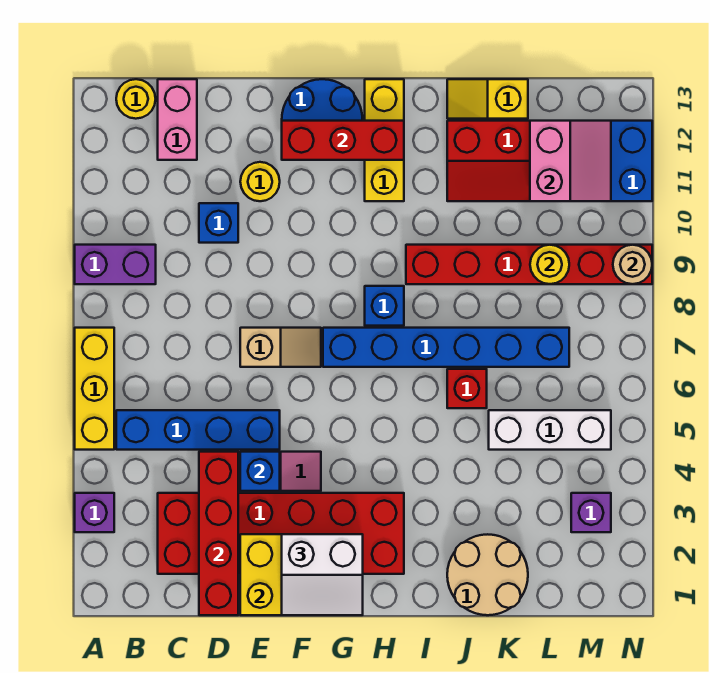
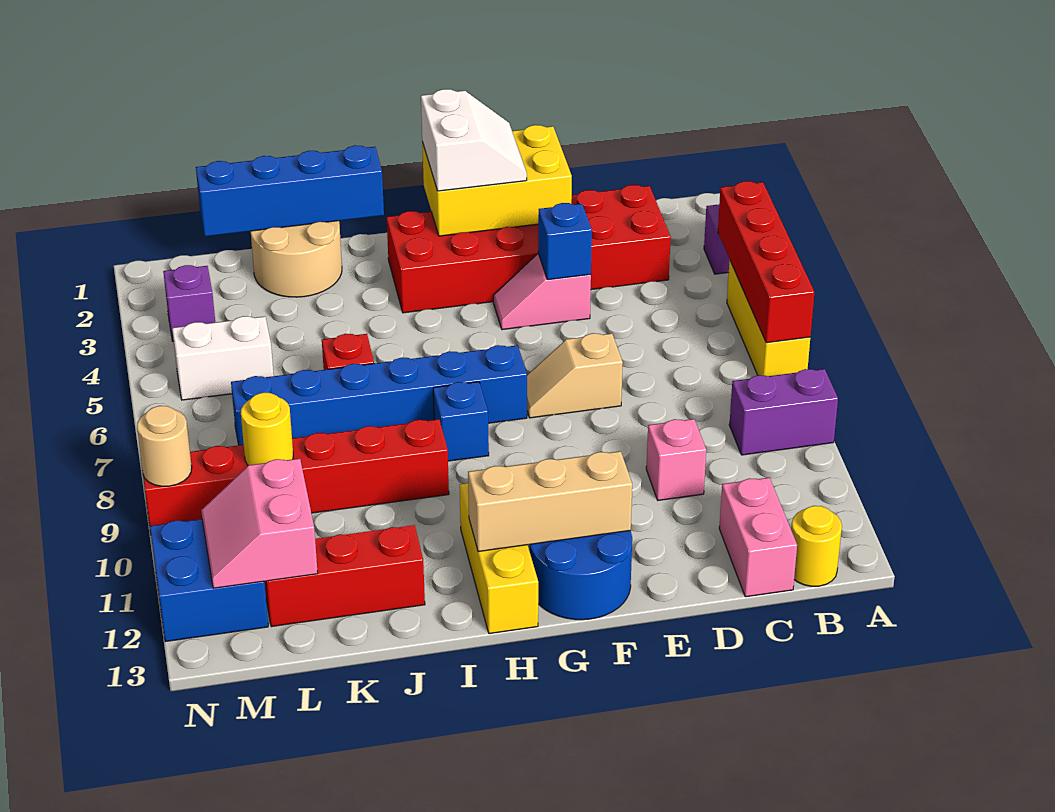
blue 1x4 brick [116,410,280,450] -> blue 1x4 brick moved to [196,145,384,236]
red 1x4 brick [199,452,238,615] -> red 1x4 brick moved to [718,181,814,343]
blue 1x1 brick [199,203,238,243] -> pink 1x1 brick [646,419,706,500]
yellow 1x1 round brick [240,162,280,201] -> none
white 2x2 slope [282,534,363,615] -> white 2x2 slope turned to [421,89,527,191]
red 1x3 brick [282,121,404,160] -> tan 1x3 brick [468,451,632,552]
yellow 1x2 slope [447,79,528,119] -> none
white 1x3 brick [489,410,611,450] -> white 1x2 brick [172,316,274,400]

